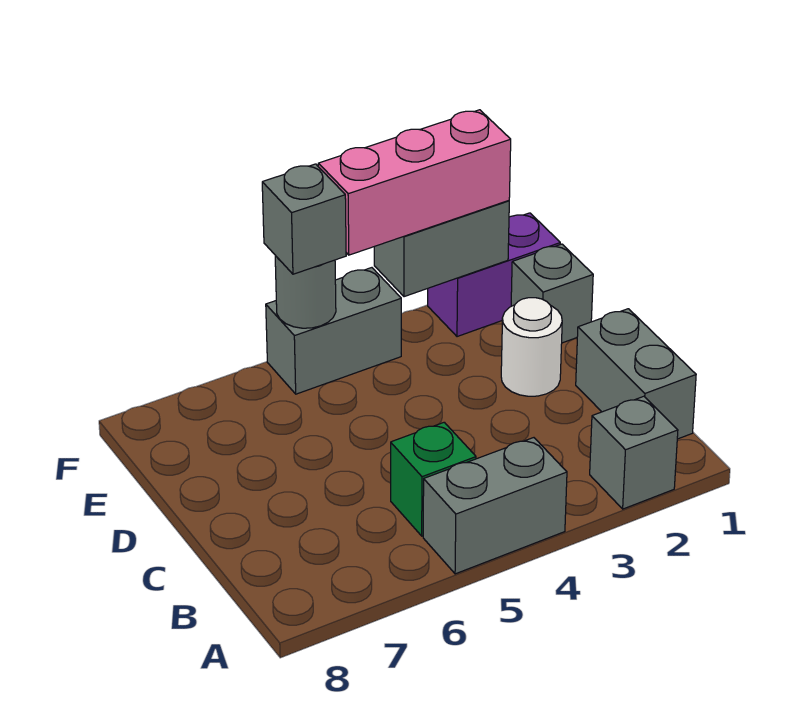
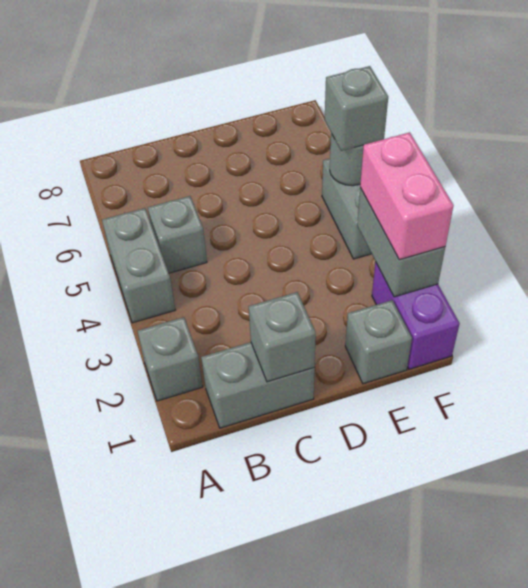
green 1x1 brick [391,422,476,536] -> grey 1x1 brick [148,196,207,273]
none -> grey 1x1 brick [249,292,316,382]
white 1x1 round brick [501,298,562,396] -> none
pink 1x3 brick [318,110,511,255] -> pink 1x2 brick [360,132,454,260]

